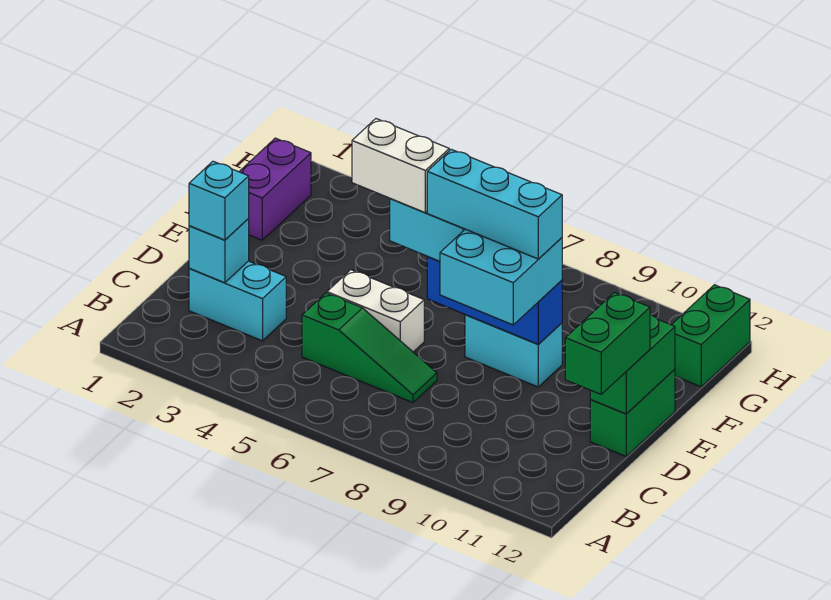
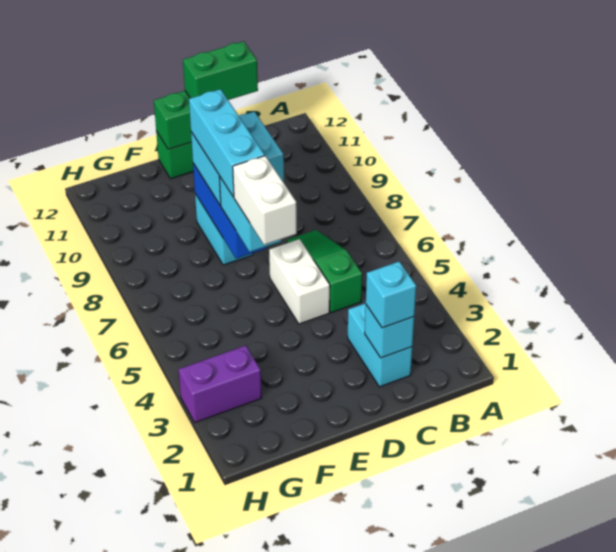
purple 1x2 brick [239,138,311,240] -> purple 1x2 brick moved to [179,346,262,423]
green 1x2 brick [672,285,750,387] -> none

